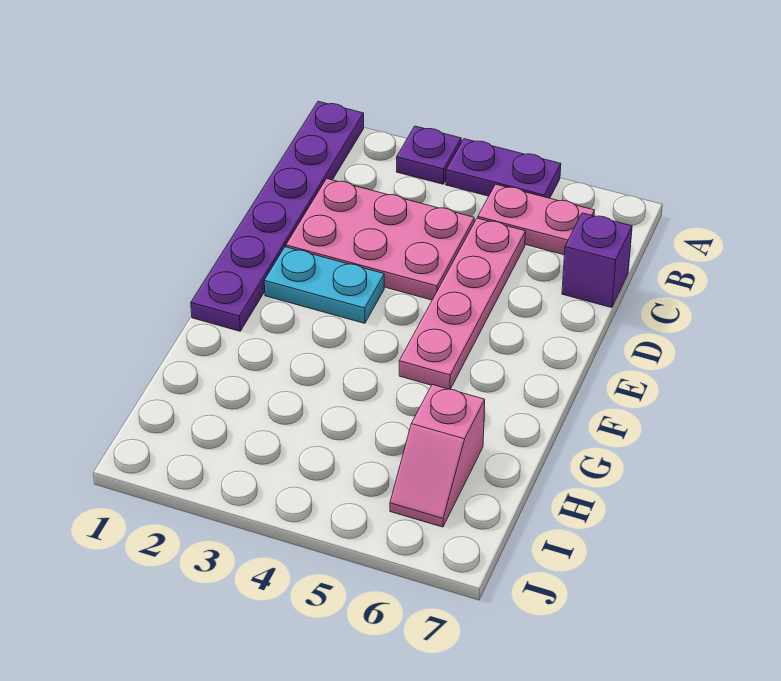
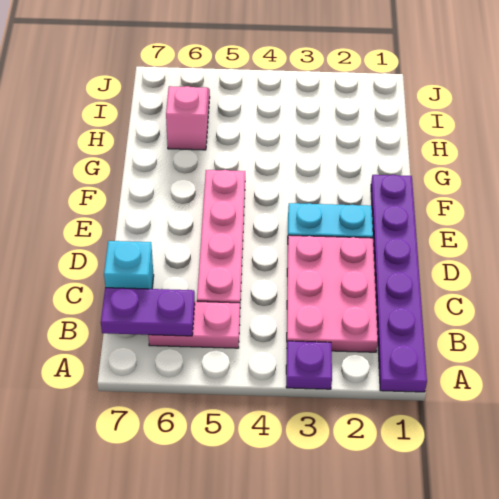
purple 1x2 plate [446,139,561,198] -> purple 1x2 plate moved to [101,288,195,336]
pink 2x3 plate [286,179,474,300] -> pink 2x3 plate turned to [287,235,378,352]
purple 1x1 brick [562,213,632,308] -> cyan 1x1 brick [104,241,154,289]

